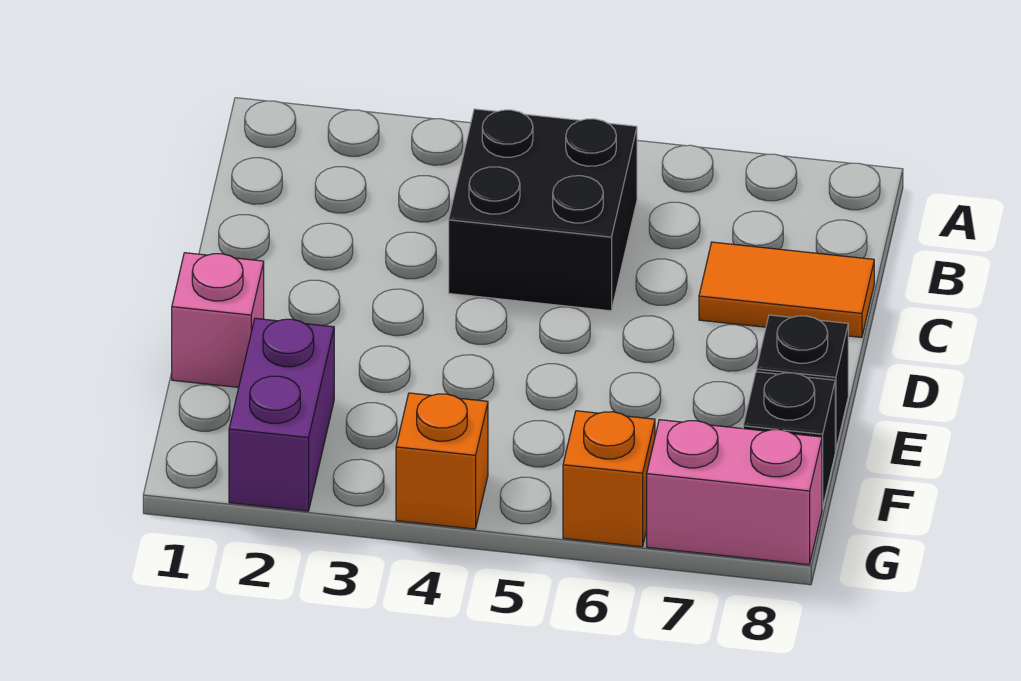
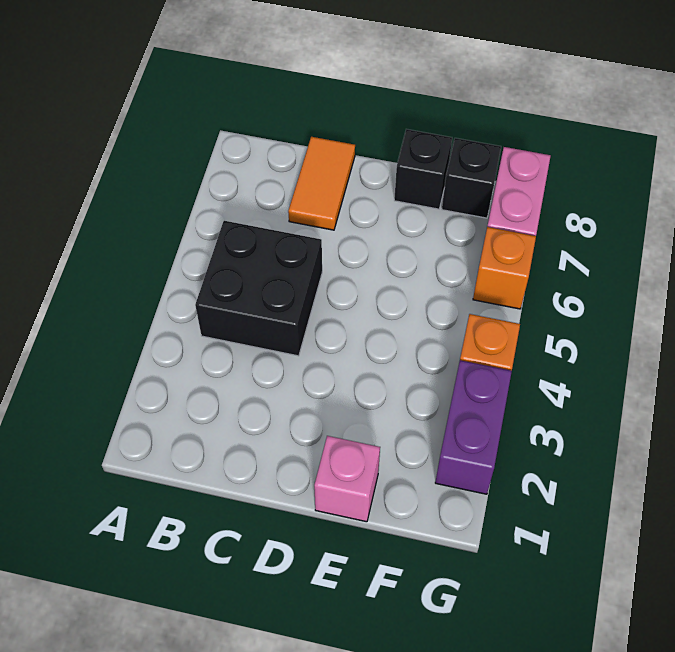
purple 1x2 brick [229,318,334,511] -> purple 1x2 brick turned to [435,360,512,494]

